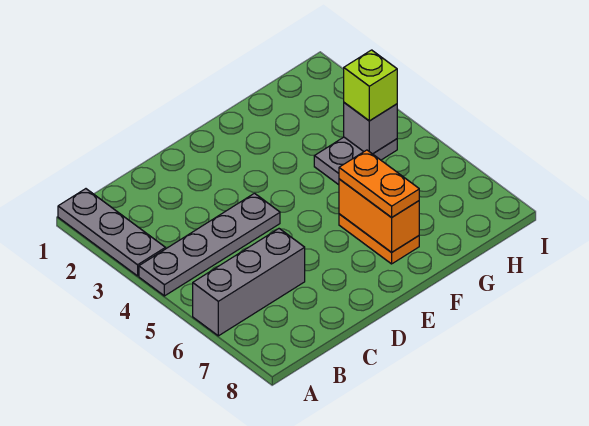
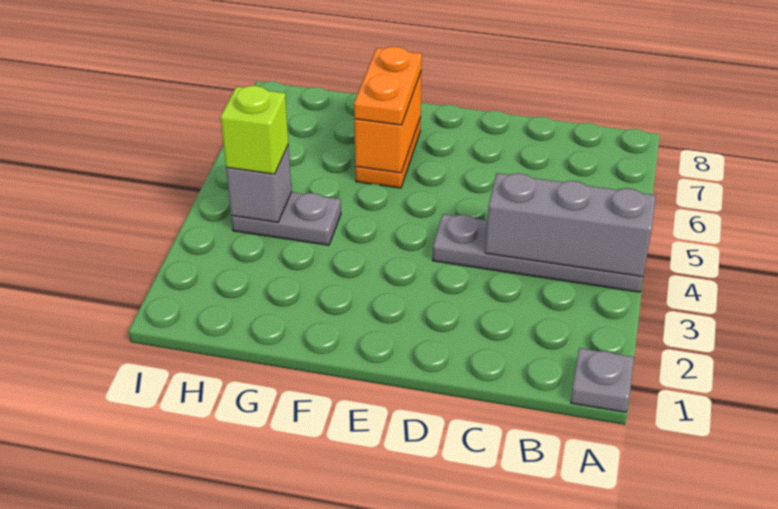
grey 1x3 plate [58,189,165,276] -> grey 1x1 plate [571,348,634,412]
grey 1x3 brick [193,229,305,336] -> grey 1x3 brick moved to [485,173,656,277]

